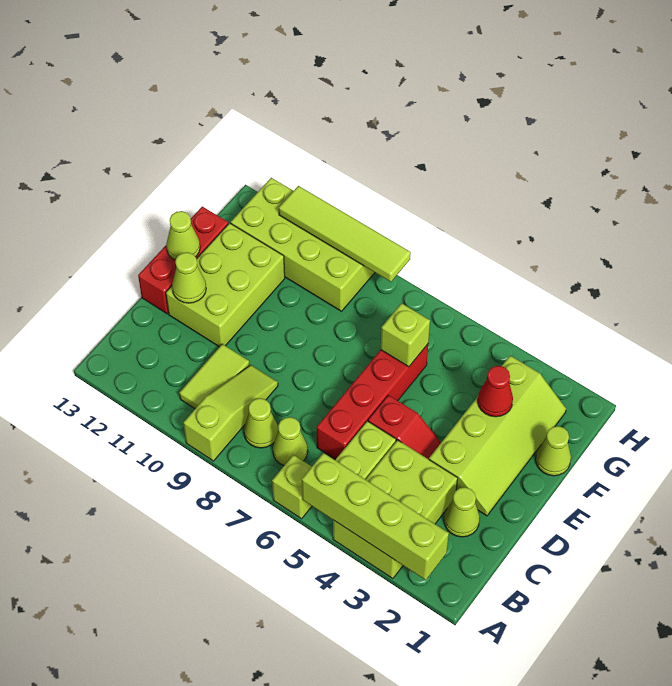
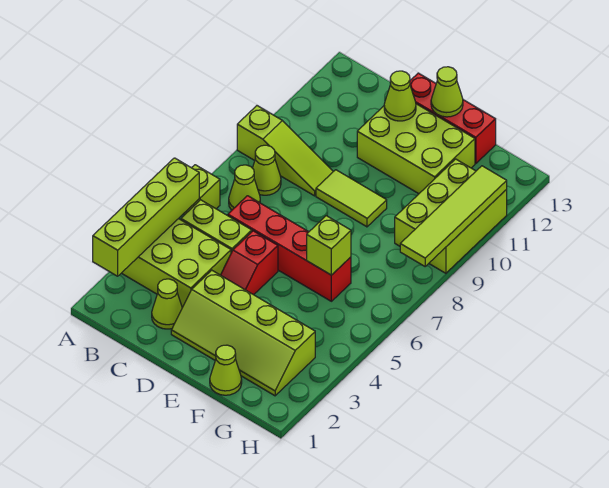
lime 1x2 tile [179,344,250,409] -> lime 1x2 tile moved to [316,170,387,227]
red 1x1 cone [478,366,513,417] -> none
lime 2x4 brick [231,178,375,311] -> lime 2x3 brick [395,159,507,273]

